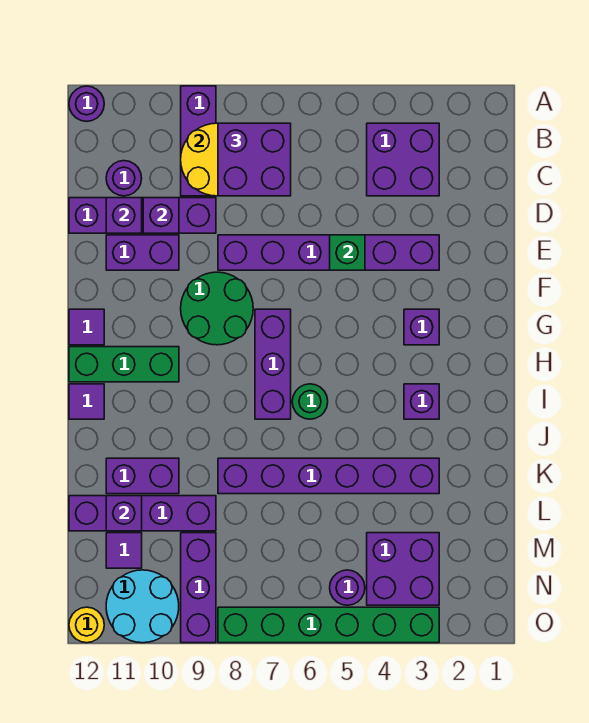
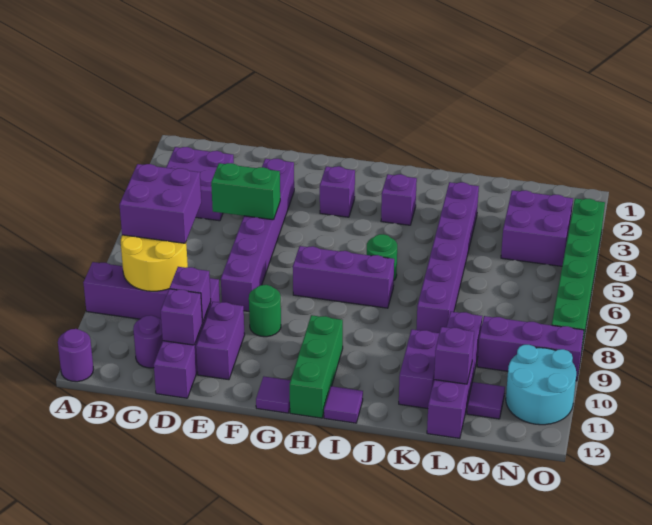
green 1x1 brick [330,235,365,270] -> green 1x2 brick [211,163,280,220]
green 2x2 round brick [181,272,253,345] -> green 1x1 round brick [249,285,281,337]
purple 1x1 round brick [330,570,365,605] -> none
yellow 1x1 round brick [69,607,104,643] -> none

